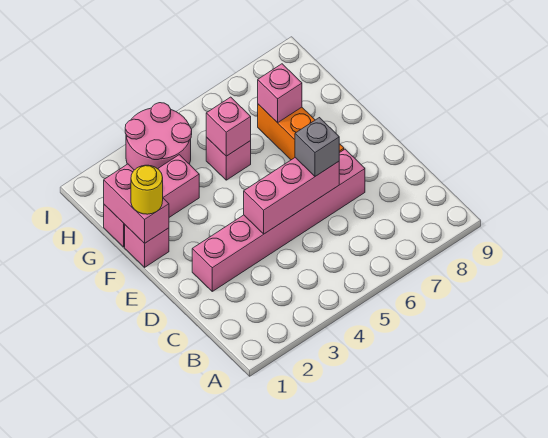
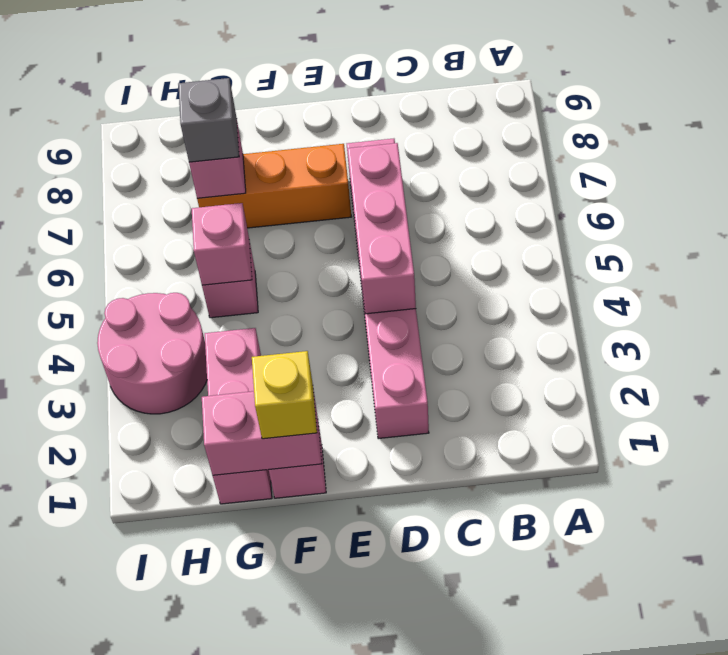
grey 1x1 brick [295,118,339,176] -> grey 1x1 brick moved to [178,78,239,162]
yellow 1x1 round brick [131,165,163,214] -> yellow 1x1 brick [252,351,317,439]

